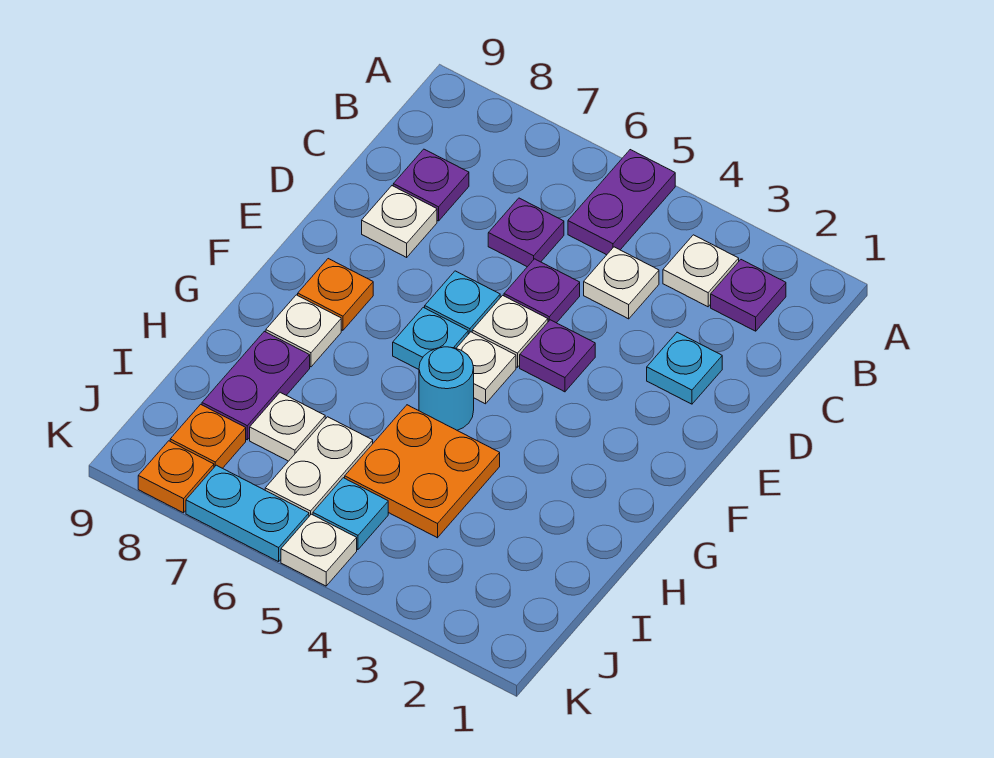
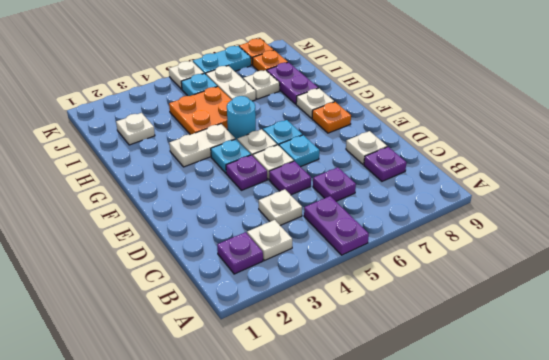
cyan 1x1 plate [647,332,722,404] -> cyan 1x1 plate moved to [211,139,251,173]
none -> white 1x2 plate [169,124,235,167]
none -> white 1x1 plate [116,113,155,145]

